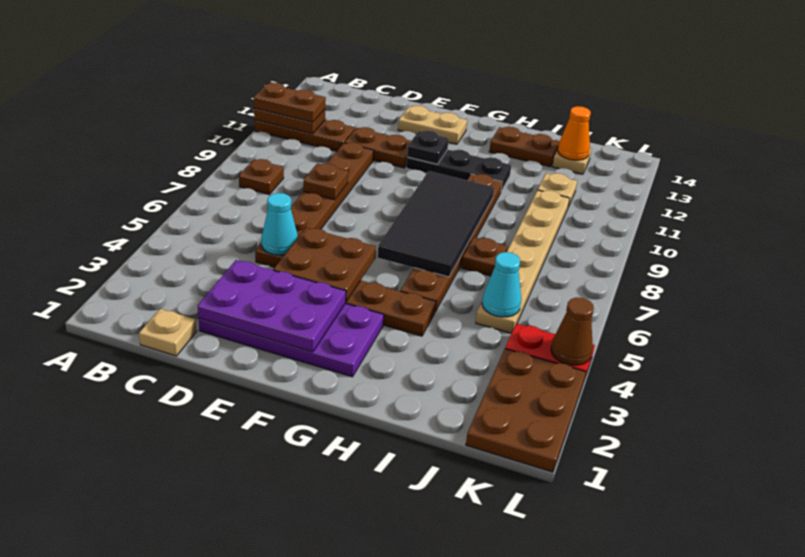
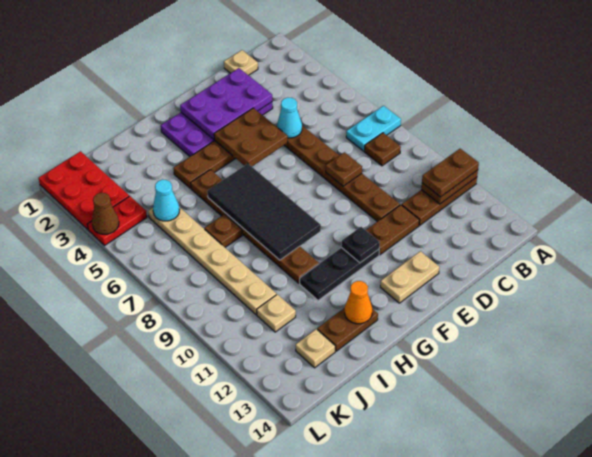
none -> cyan 1x2 plate [346,106,401,151]
orange 1x1 cone [558,106,591,160] -> orange 1x1 cone moved to [345,281,372,324]
brown 2x3 plate [466,349,586,472] -> red 2x3 plate [38,151,129,230]

